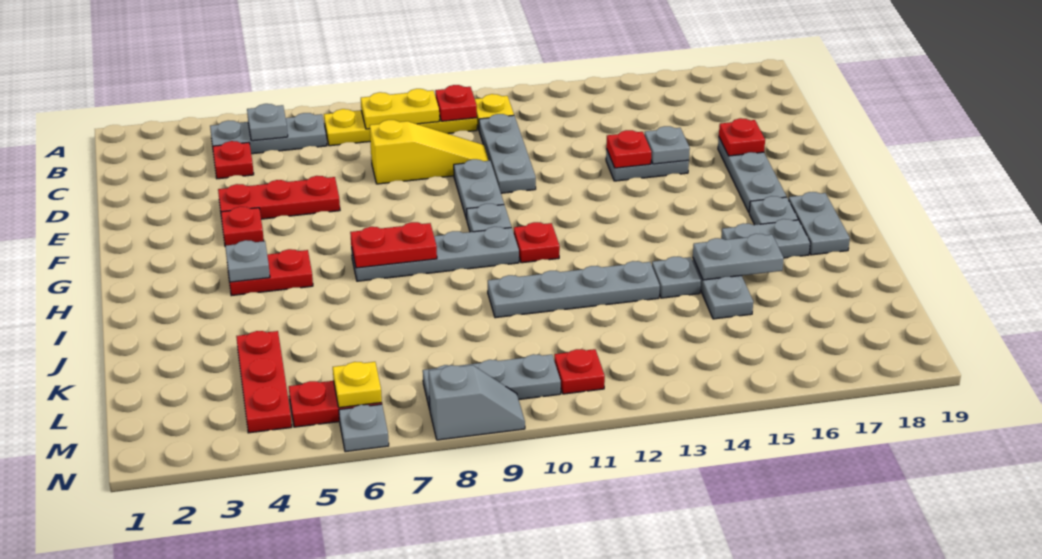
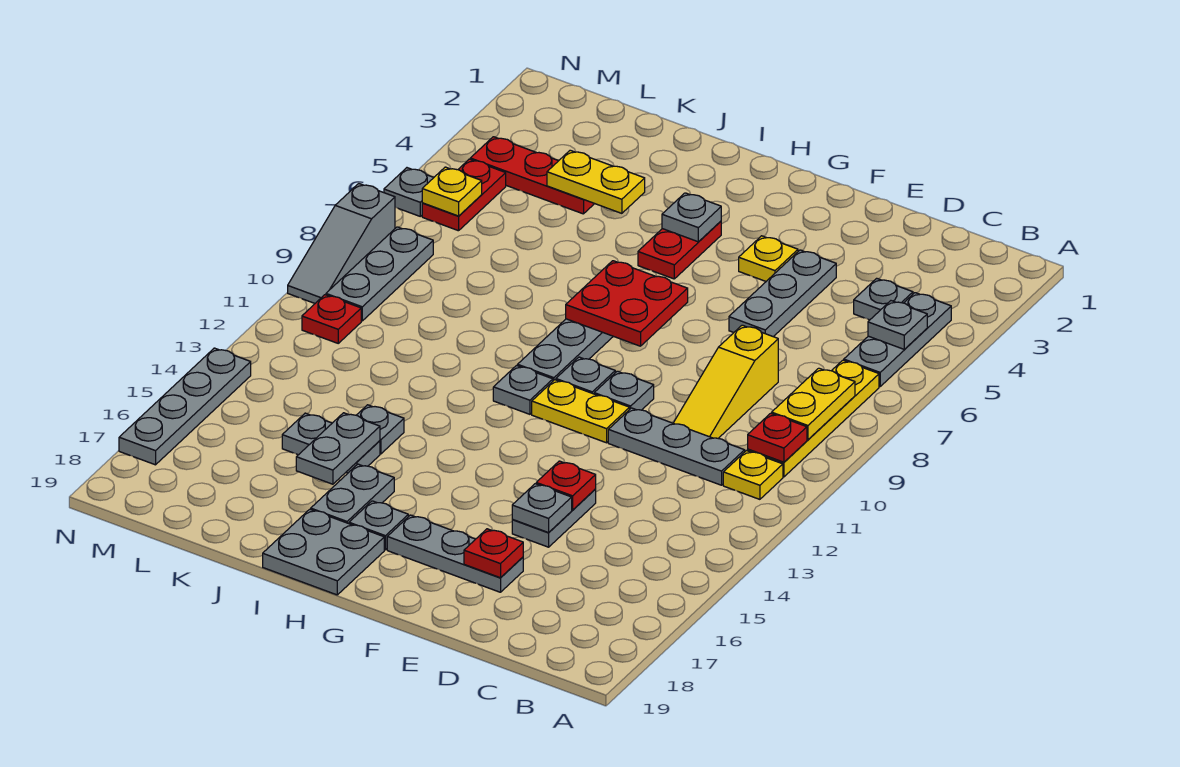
red 1x1 plate [213,141,254,179] -> grey 1x1 plate [854,278,913,320]
red 1x3 plate [218,176,340,219] -> grey 1x3 plate [729,250,836,337]
grey 1x2 plate [454,159,504,220] -> grey 1x1 plate [594,371,654,410]
red 1x1 plate [221,207,264,246] -> yellow 1x1 plate [739,236,798,281]
none -> yellow 1x2 plate [532,380,630,443]
red 1x2 plate [350,222,437,268] -> red 2x2 plate [566,261,688,346]
red 1x1 plate [514,222,560,263] -> grey 1x1 plate [493,366,553,414]
grey 1x2 plate [789,192,850,255] -> grey 2x2 plate [263,509,384,595]
none -> yellow 1x2 plate [547,150,645,213]
grey 1x4 plate [488,261,660,318] -> grey 1x4 plate moved to [119,348,251,465]
grey 1x2 slope [429,365,525,440] -> grey 1x3 slope [288,184,395,303]

